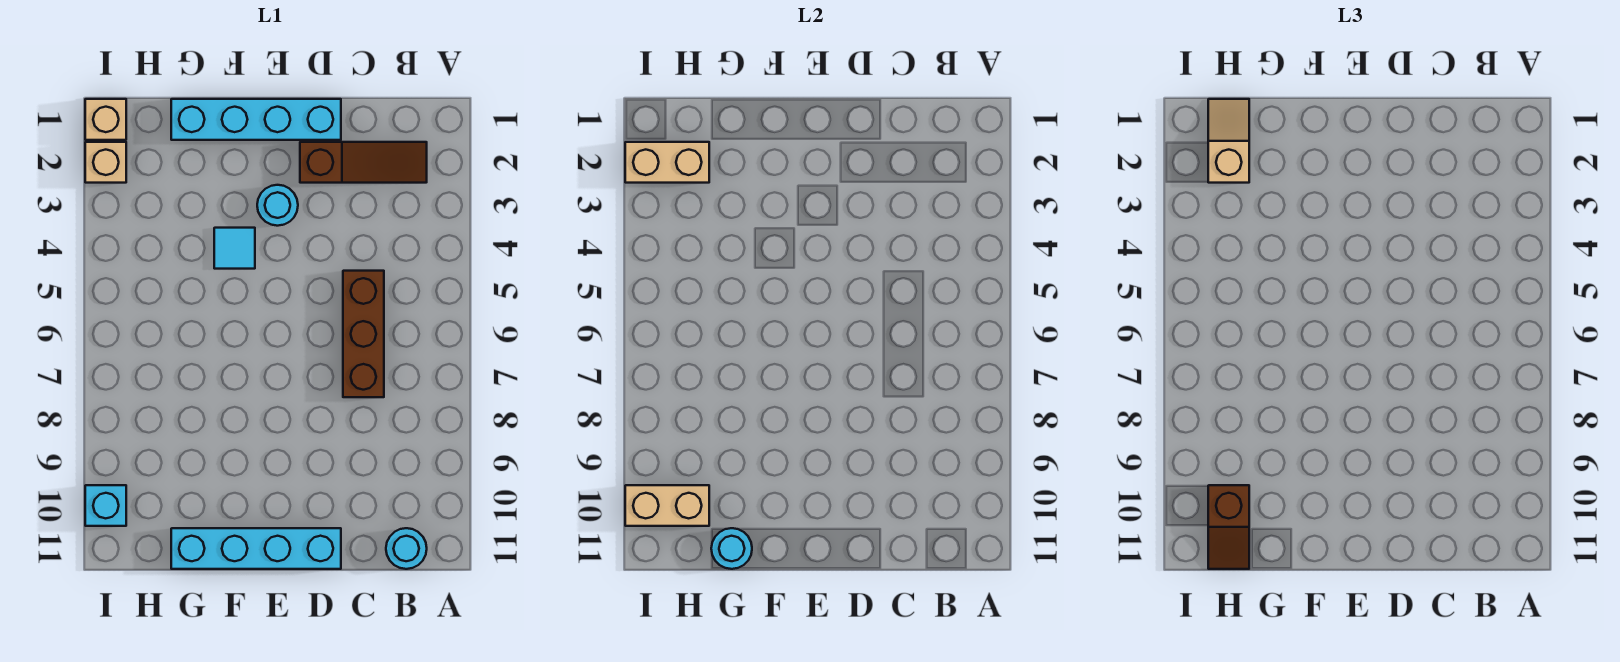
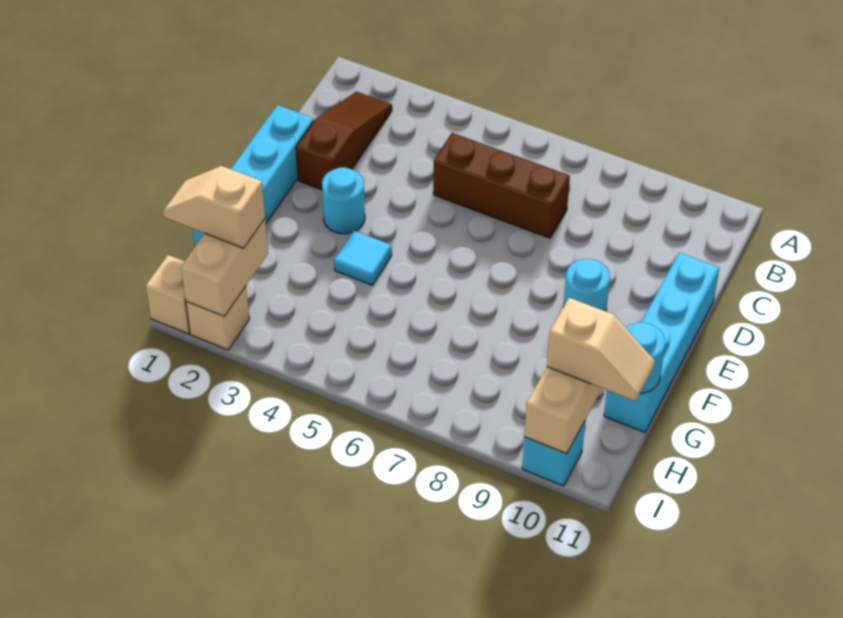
cyan 1x1 round brick [386,528,427,569] -> cyan 1x1 round brick moved to [563,259,610,311]
brown 1x2 slope [1208,485,1249,569] -> tan 1x2 slope [547,298,655,401]

